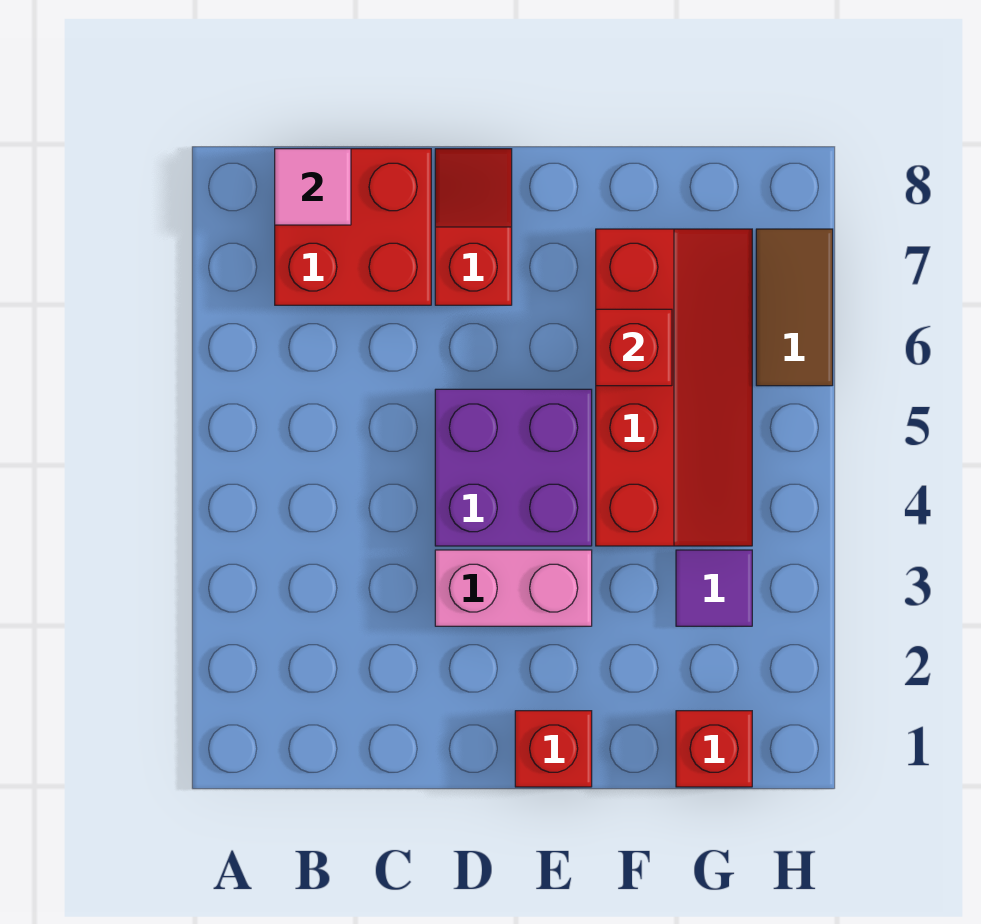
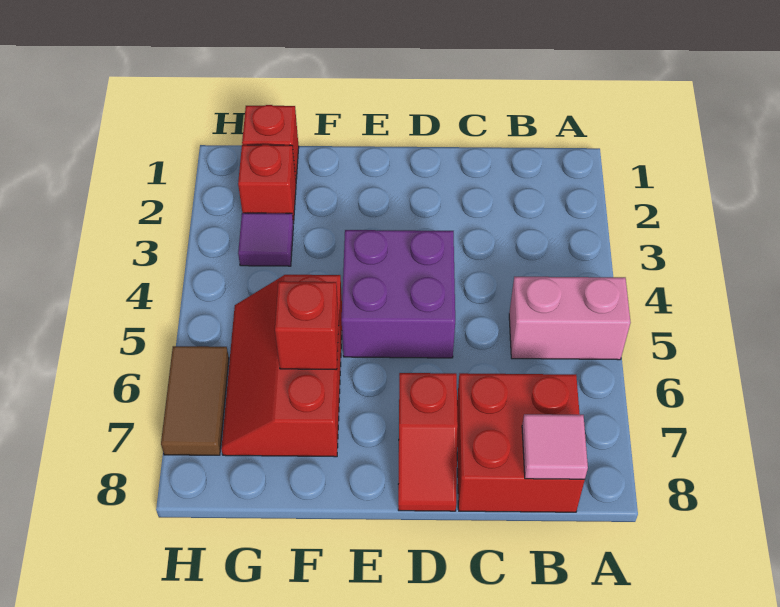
pink 1x2 brick [435,550,592,626] -> pink 1x2 brick moved to [509,277,631,360]
red 1x1 brick [515,711,592,787] -> red 1x1 brick moved to [238,145,296,224]
red 2x4 slope [596,229,752,546] -> red 2x3 slope [221,275,342,457]

